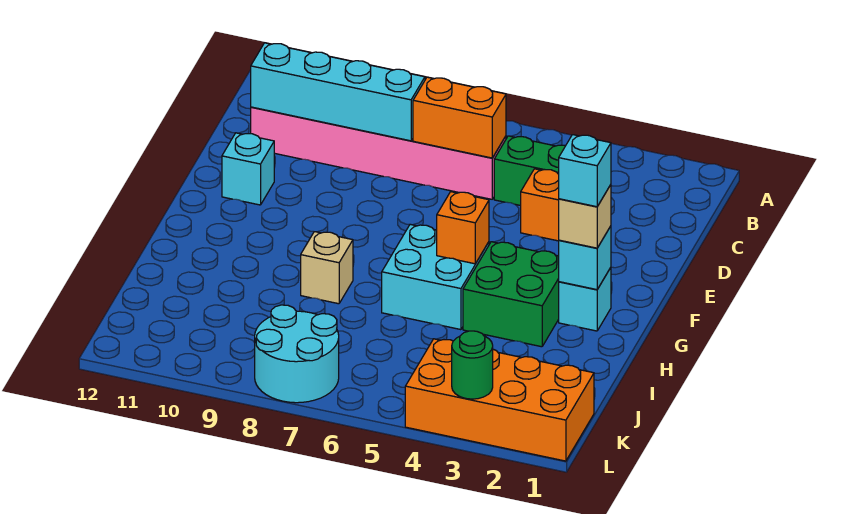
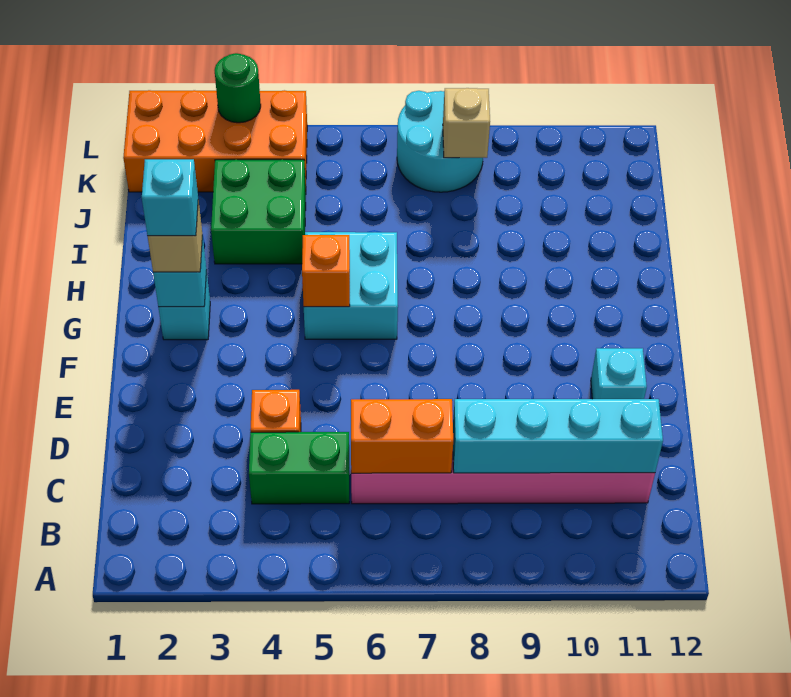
green 2x2 brick [463,242,559,347] -> green 2x2 brick moved to [211,160,306,264]
tan 1x1 brick [301,232,353,304] -> tan 1x1 brick moved to [443,88,490,158]

